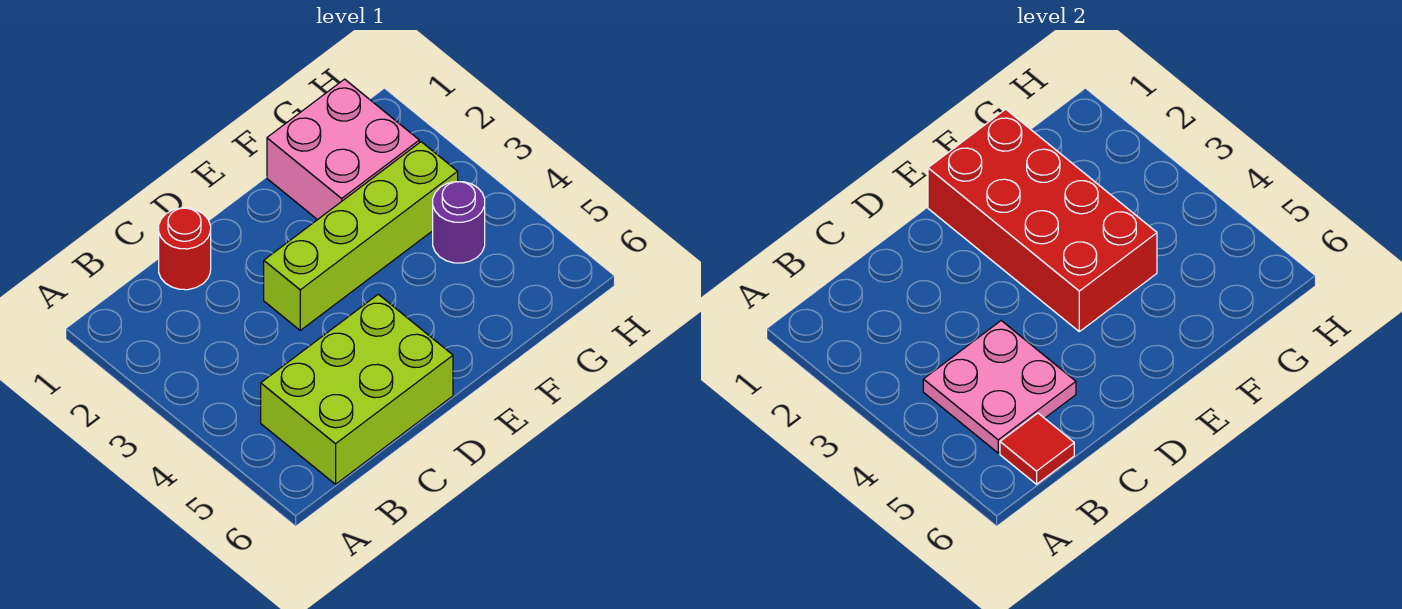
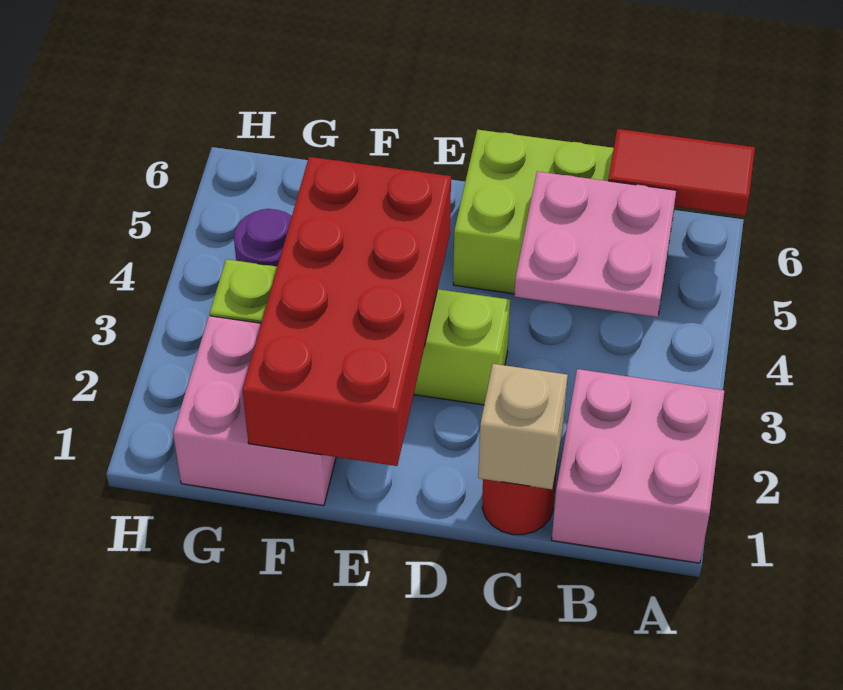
none -> pink 2x2 brick [552,369,724,563]
red 1x1 tile [1000,413,1074,484] -> red 1x2 tile [608,129,755,216]
none -> tan 1x1 brick [478,364,568,489]

